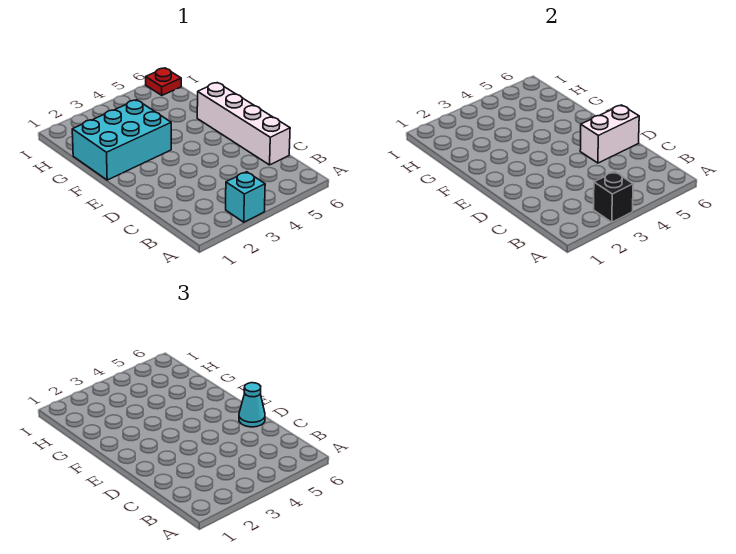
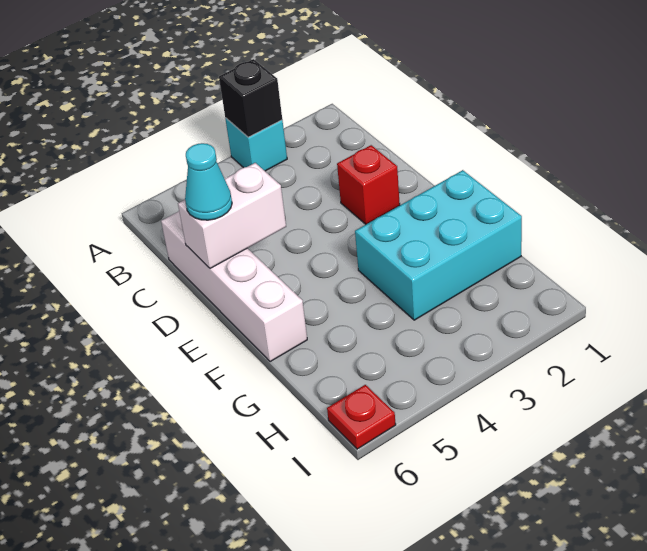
none -> red 1x1 brick [337,145,400,224]

